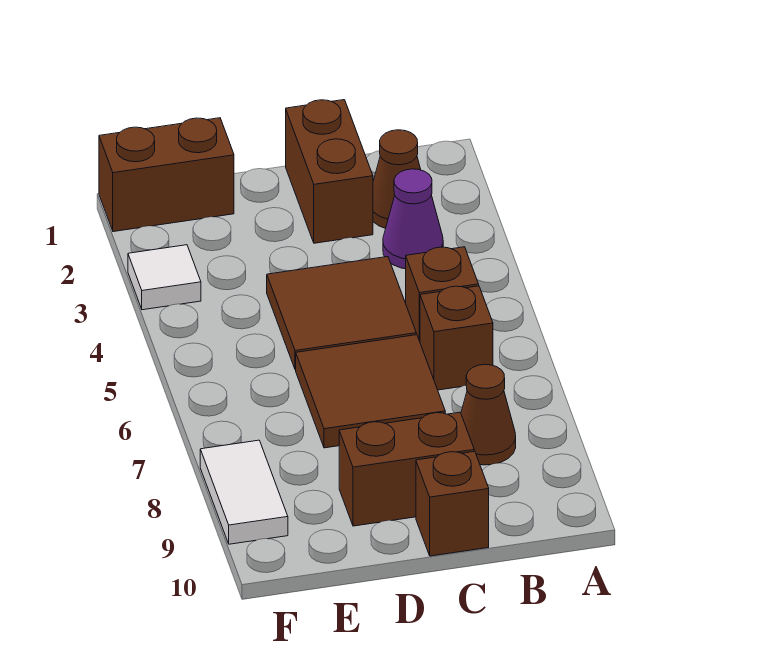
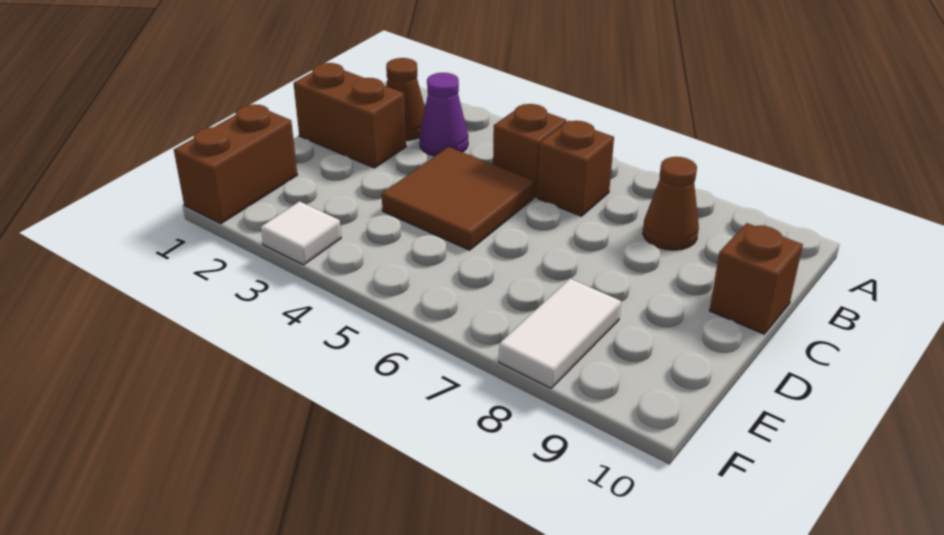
brown 2x2 tile [296,335,445,448] -> none
brown 1x2 brick [339,412,474,526] -> none
white 1x2 tile [200,440,288,544] -> white 1x2 tile turned to [499,278,621,388]

